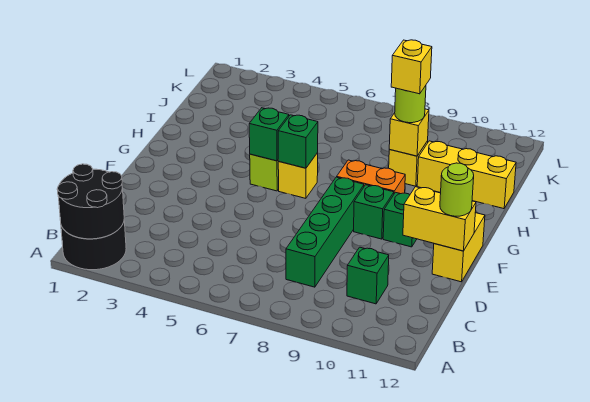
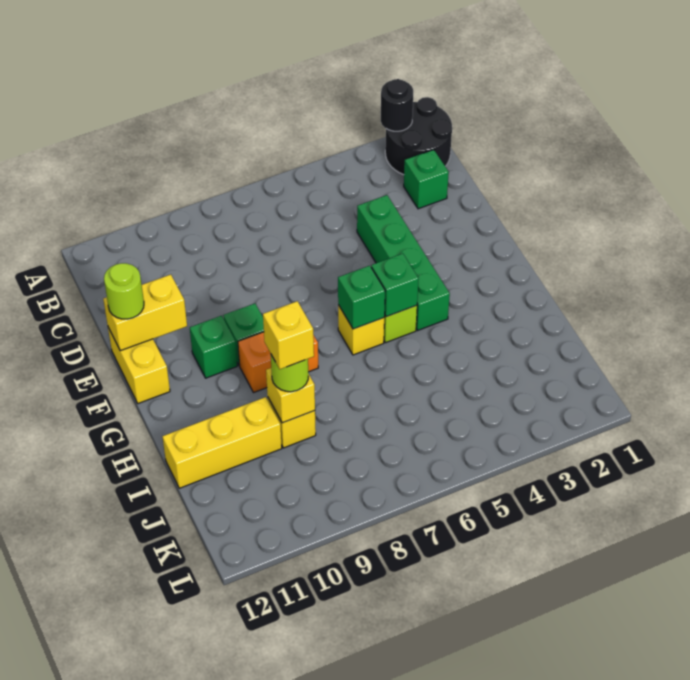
black 2x2 round brick [57,164,124,239] -> black 1x1 round brick [381,79,413,131]
green 1x4 brick [286,177,364,287] -> green 1x4 brick moved to [357,195,450,330]
green 1x1 brick [347,247,389,304] -> green 1x1 brick moved to [404,150,449,209]

